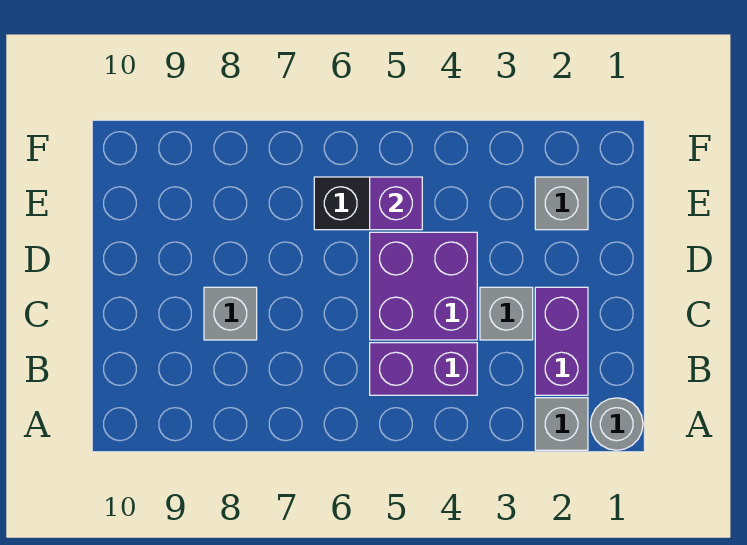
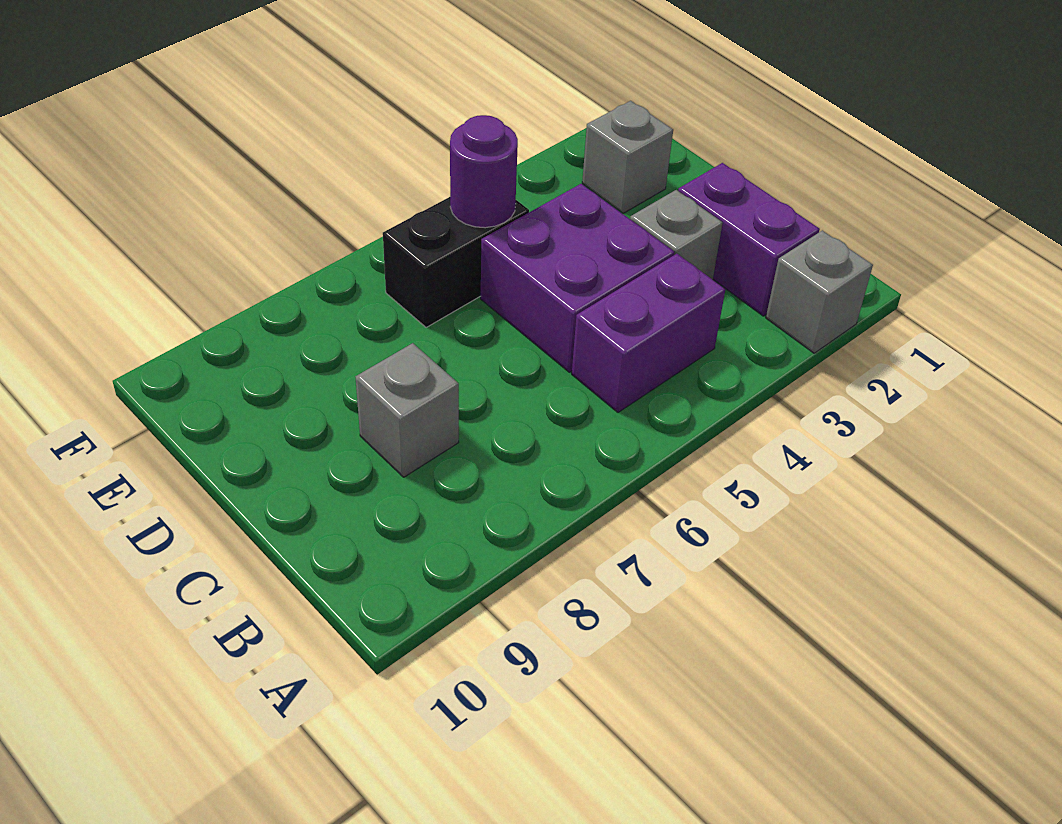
grey 1x1 round brick [591,398,643,450] -> none
purple 1x1 brick [370,177,422,230] -> purple 1x1 round brick [450,115,518,228]

